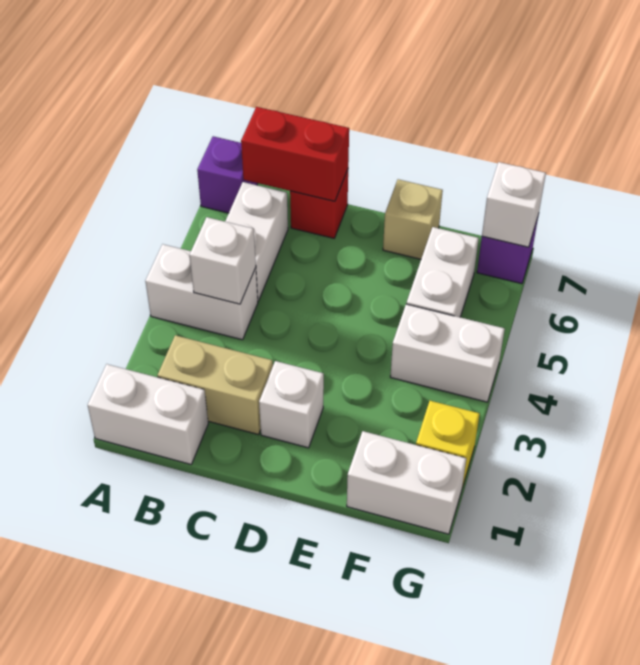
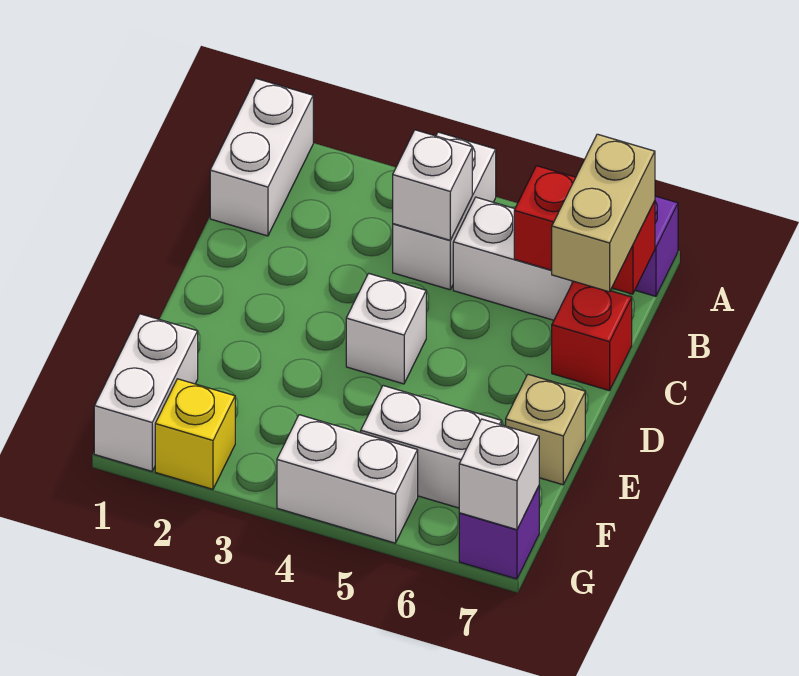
tan 1x2 brick [157,335,273,435] -> tan 1x2 brick moved to [551,134,655,292]
red 1x2 brick [241,107,349,201] -> red 1x2 brick turned to [514,166,655,294]
white 1x1 brick [259,361,324,448] -> white 1x1 brick moved to [346,273,426,384]
white 1x2 brick [390,304,505,402] -> white 1x2 brick turned to [277,415,418,543]

